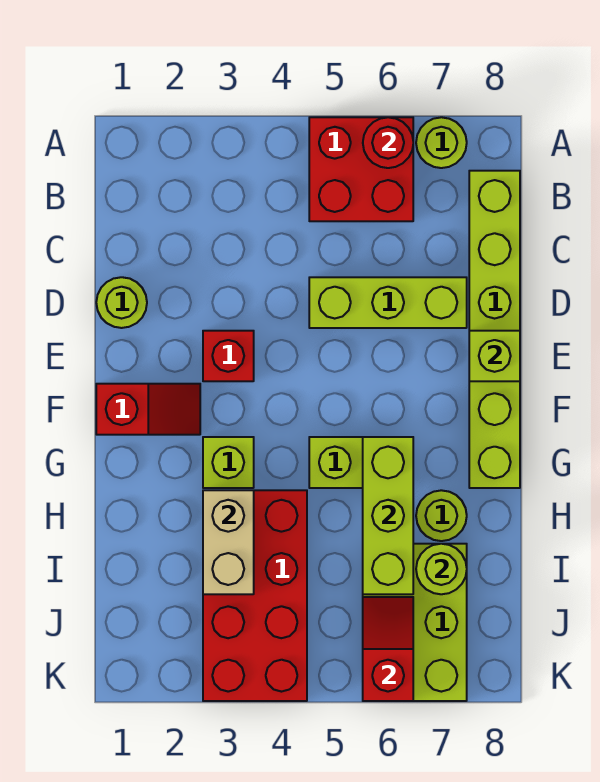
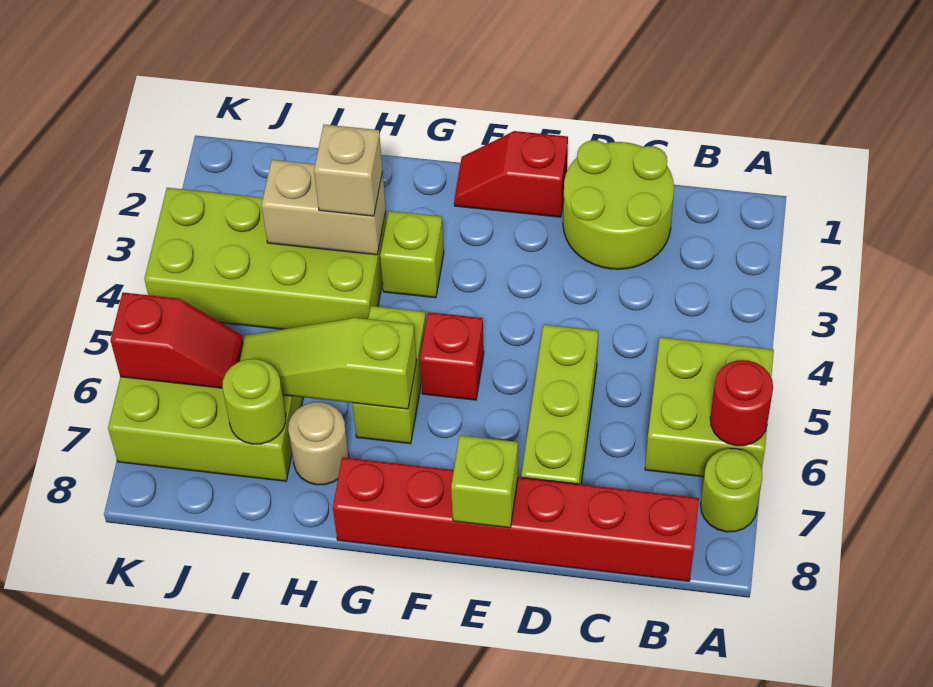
red 2x2 brick [309,117,413,221] -> lime 2x2 brick [645,337,774,477]
lime 1x6 brick [469,171,520,488] -> red 1x6 brick [333,457,699,581]
lime 1x1 round brick [96,277,147,328] -> lime 2x2 round brick [563,140,674,269]
red 1x1 brick [203,331,254,381] -> red 1x1 brick moved to [420,312,484,400]
red 1x2 slope [96,384,200,435] -> red 1x2 slope turned to [454,131,568,217]
lime 1x3 brick [363,437,413,594] -> lime 1x3 slope [239,318,417,409]
red 2x4 brick [203,490,307,701] -> lime 2x4 brick [144,188,387,329]
none -> tan 1x1 brick [314,125,383,216]
lime 1x1 round brick [416,490,467,541] -> tan 1x1 round brick [288,402,349,485]

